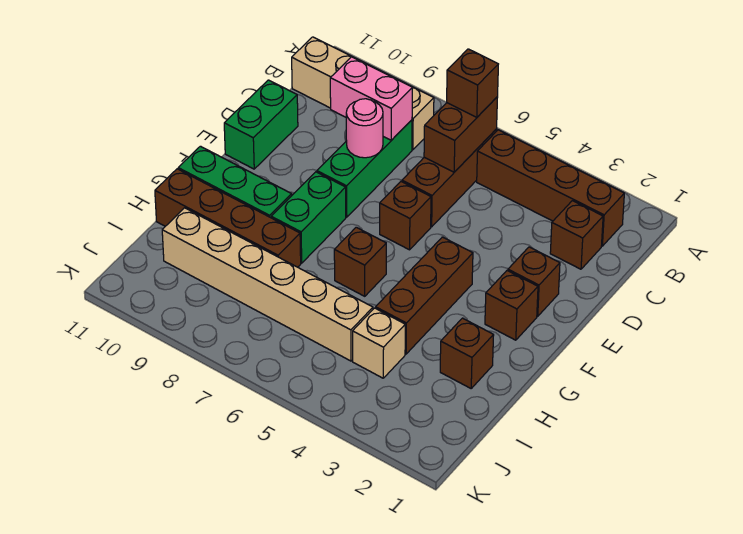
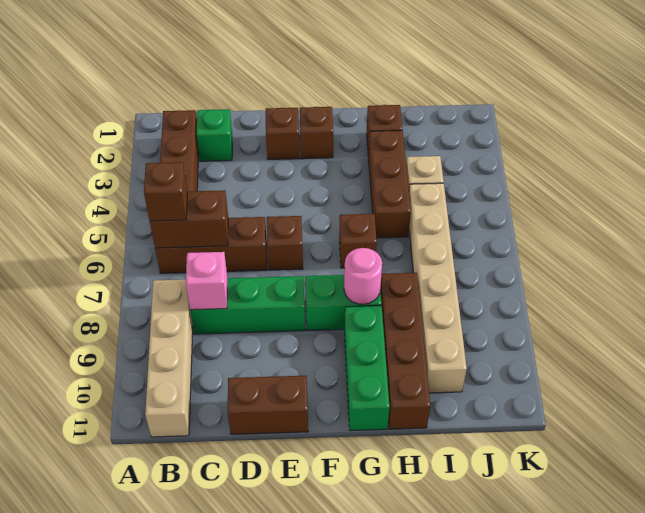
brown 1x1 brick [550,201,603,269] -> green 1x1 brick [196,109,232,161]
pink 1x2 brick [330,57,412,140] -> pink 1x1 brick [186,252,227,310]
pink 1x1 round brick [346,99,383,158] -> pink 1x1 round brick moved to [344,248,382,304]
green 1x2 brick [224,80,298,169] -> brown 1x2 brick [228,376,308,434]
brown 1x3 brick [376,237,473,354] -> brown 1x3 brick turned to [368,130,411,238]

